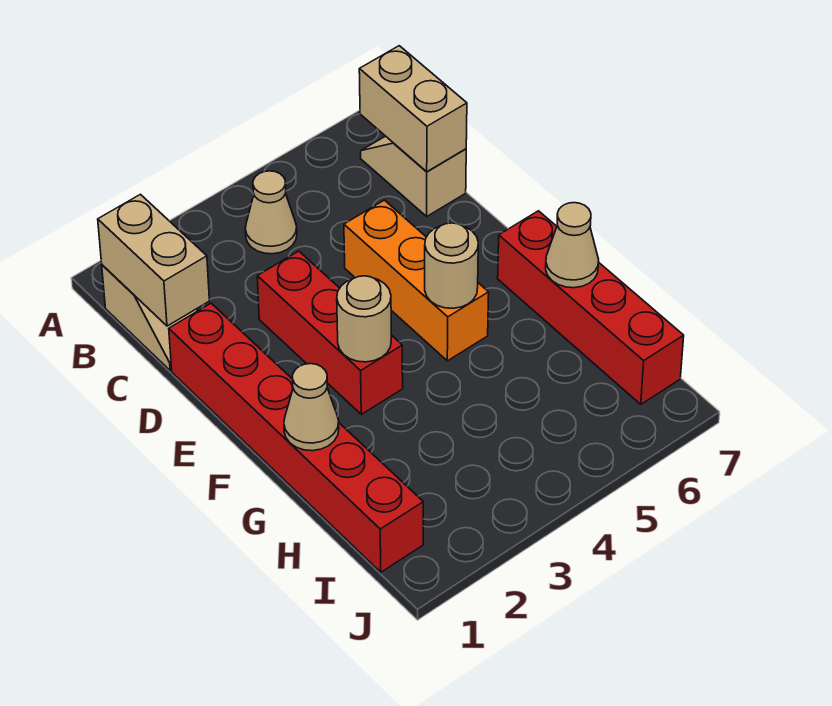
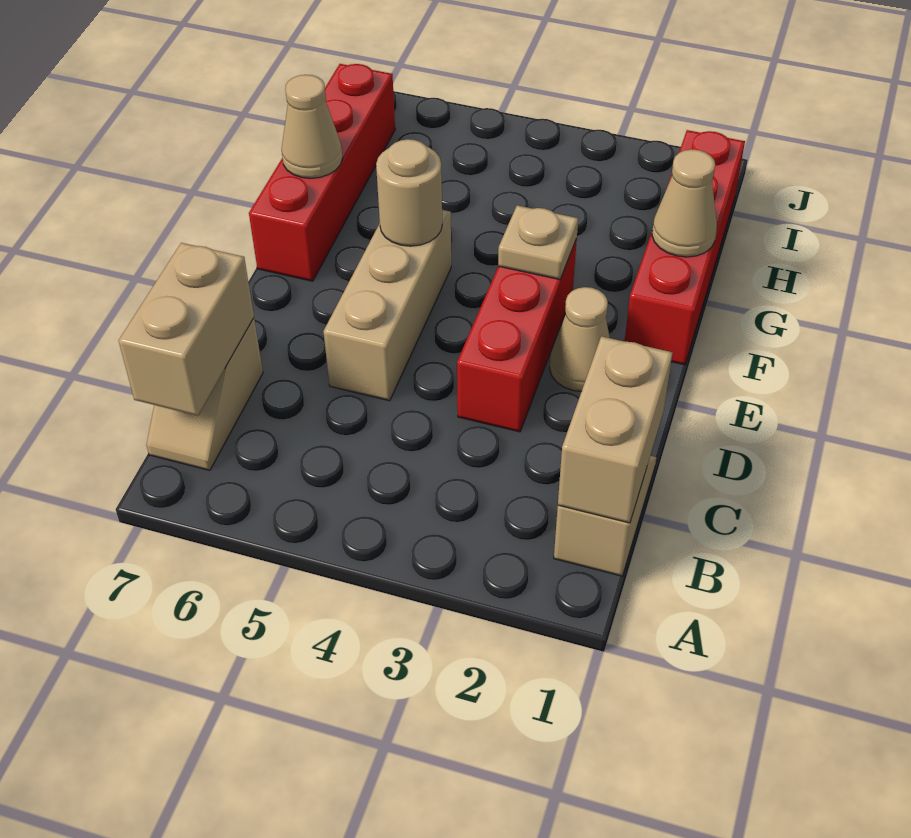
tan 1x1 cone [245,171,297,254] -> tan 1x1 cone moved to [550,287,610,391]
red 1x6 brick [169,303,423,572] -> red 1x4 brick [625,130,745,365]
orange 1x3 brick [344,200,489,361] -> tan 1x3 brick [323,210,451,401]
tan 1x1 round brick [337,276,391,362] -> tan 1x1 plate [498,205,578,280]

